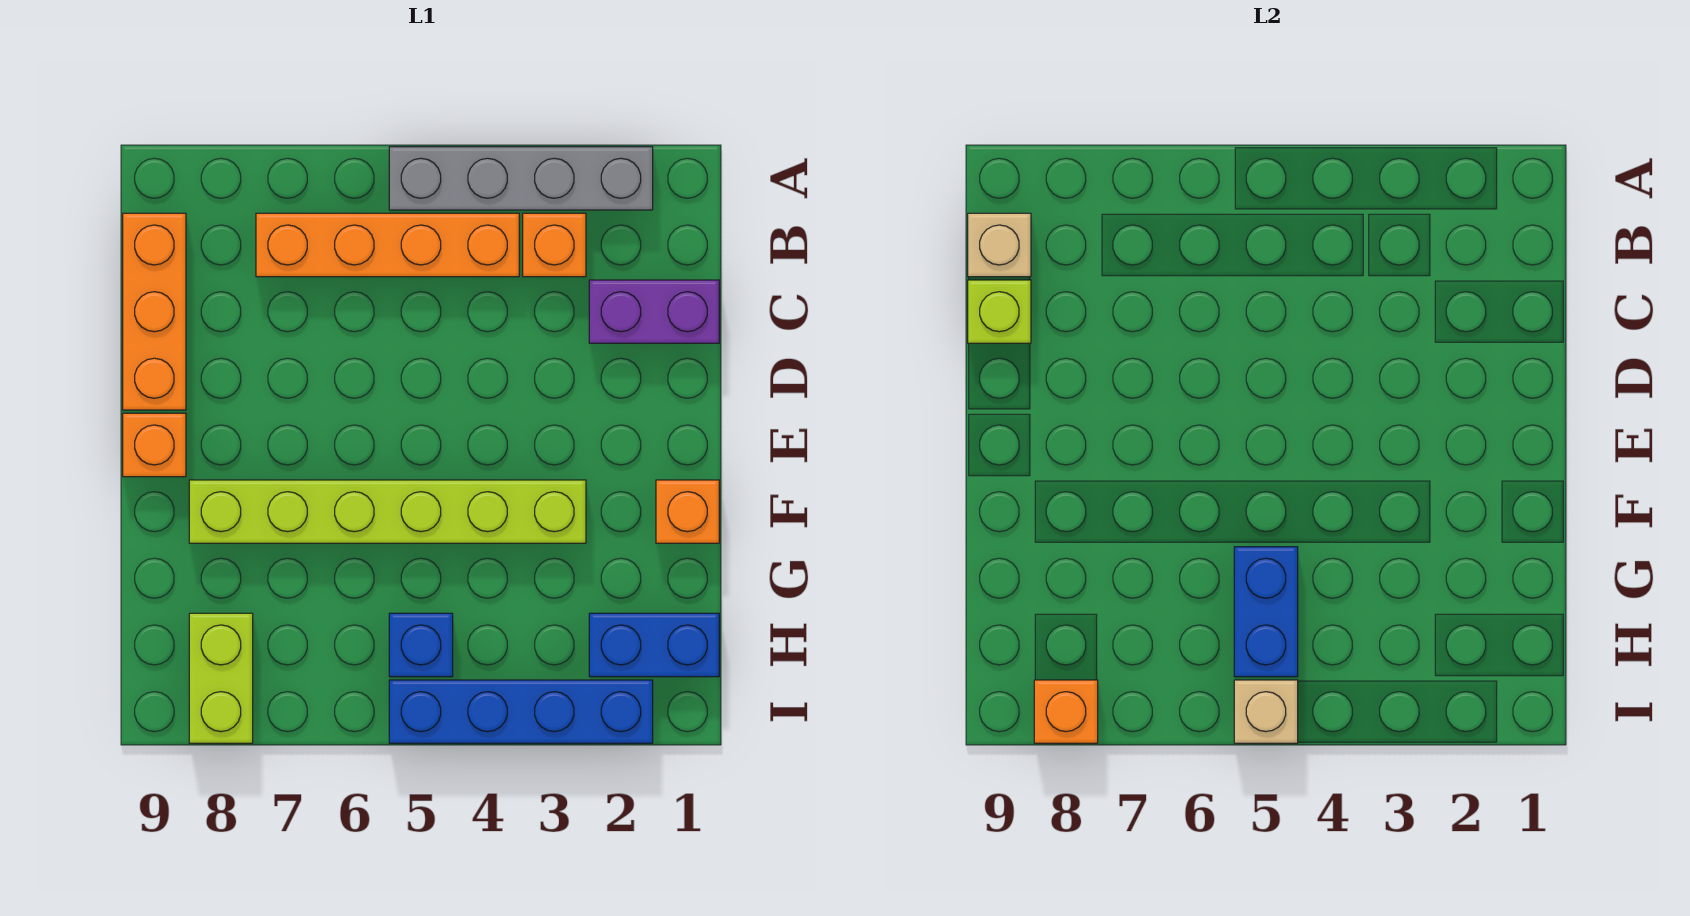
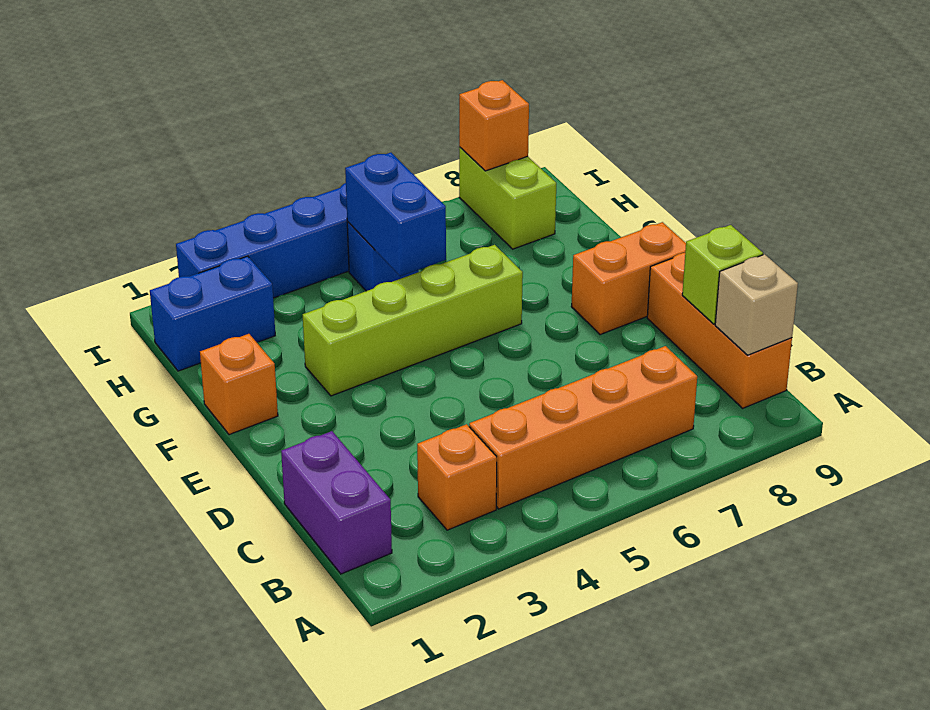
grey 1x4 brick [389,147,653,210] -> none
purple 1x2 brick [589,280,719,343] -> purple 1x2 brick turned to [281,431,392,574]
orange 1x1 brick [123,413,186,477] -> orange 1x2 brick [571,222,686,335]
lime 1x6 brick [189,480,586,543] -> lime 1x4 brick [303,245,523,396]
tan 1x1 brick [1234,680,1298,743] -> none

